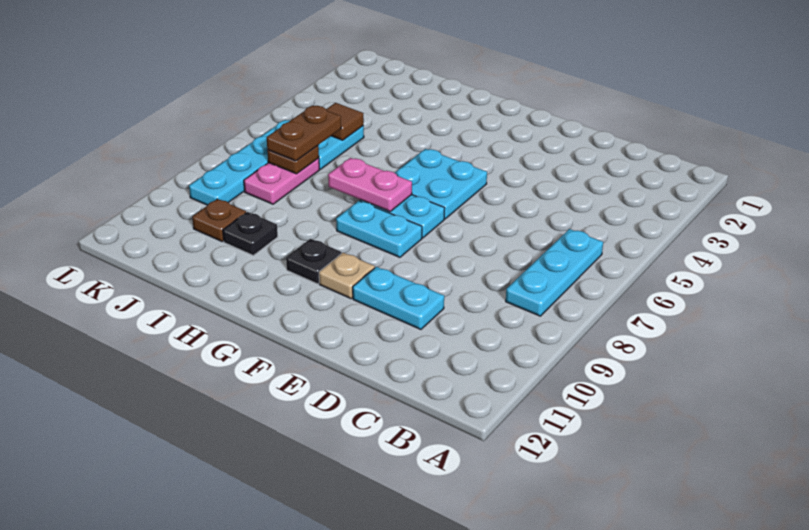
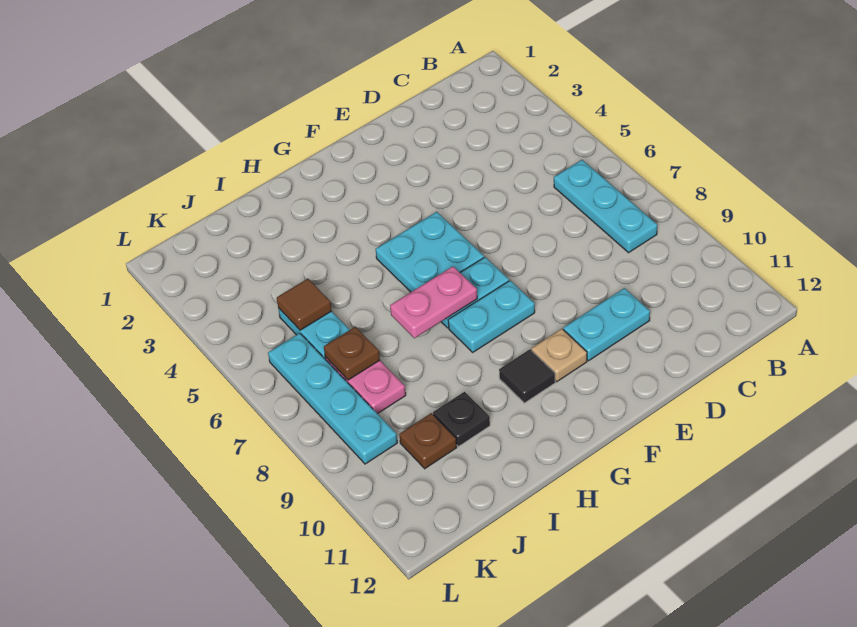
black 1x1 plate [286,239,341,284] -> black 1x1 tile [499,349,555,403]
brown 1x2 plate [267,106,341,161] -> none

